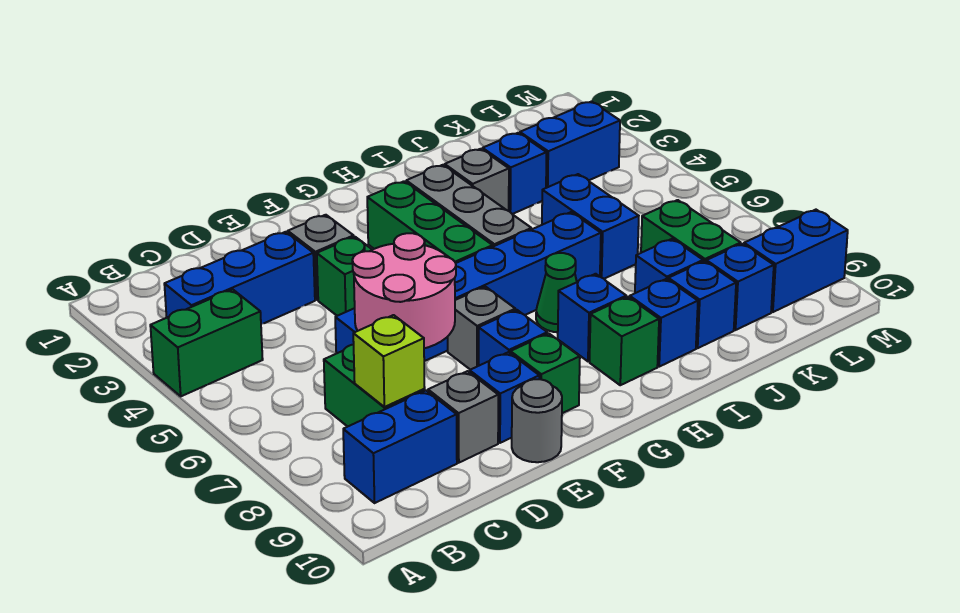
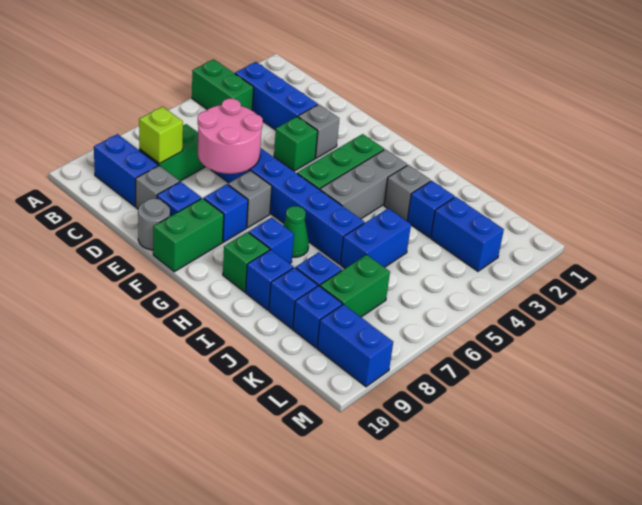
green 1x1 brick [510,334,580,413] -> green 1x2 brick [153,198,224,272]

